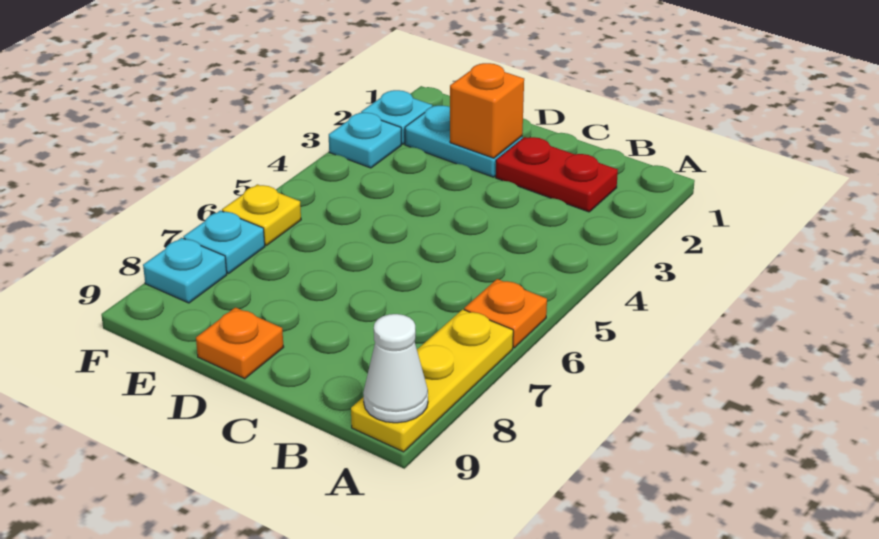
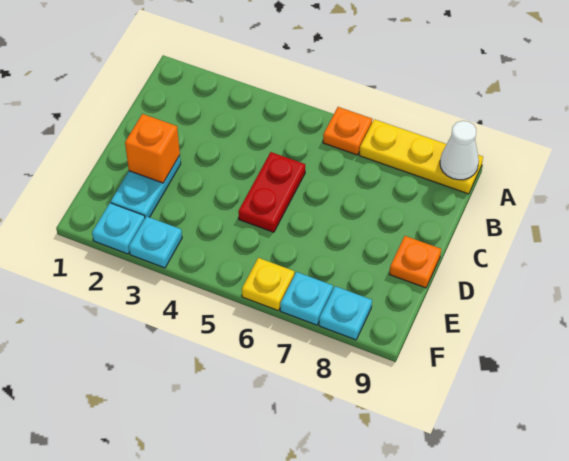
red 1x2 plate [496,137,618,212] -> red 1x2 plate moved to [238,152,305,232]

